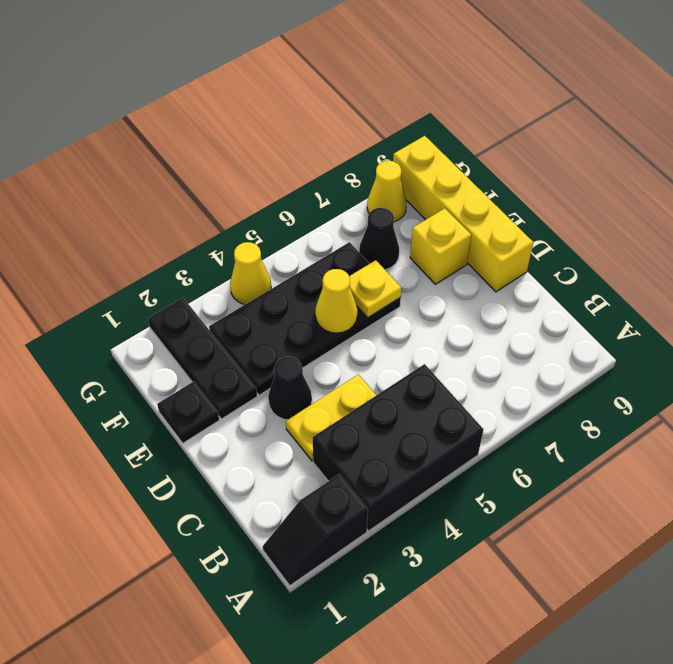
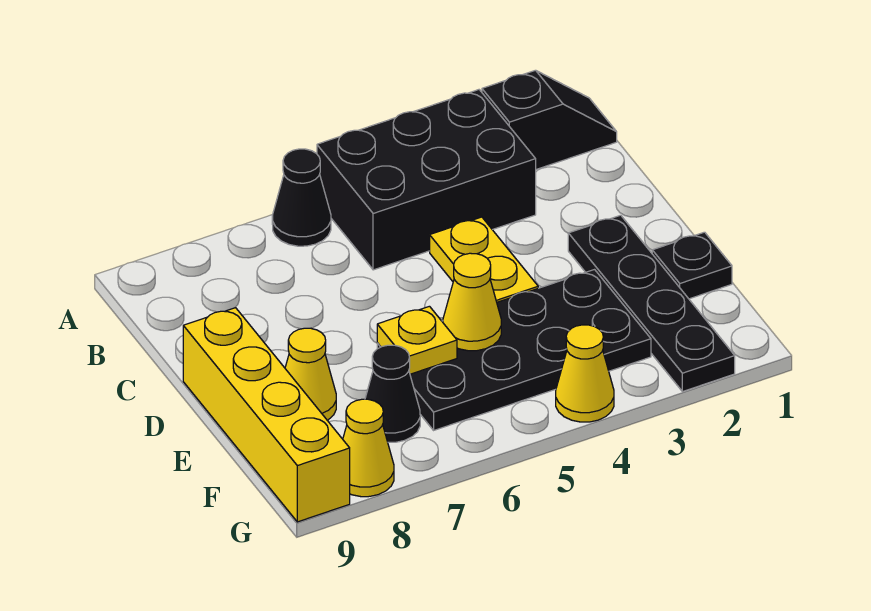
yellow 1x2 plate [286,375,376,461] -> yellow 1x2 plate turned to [430,217,538,302]
black 1x1 cone [268,357,312,420] -> black 1x1 cone moved to [272,149,331,246]
black 1x3 plate [148,298,257,419] -> black 1x4 plate [568,215,735,392]
yellow 1x1 brick [410,208,471,284] -> yellow 1x1 cone [285,328,336,420]

